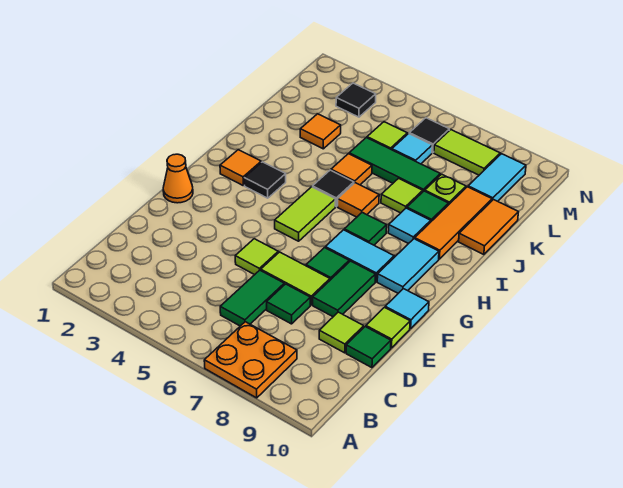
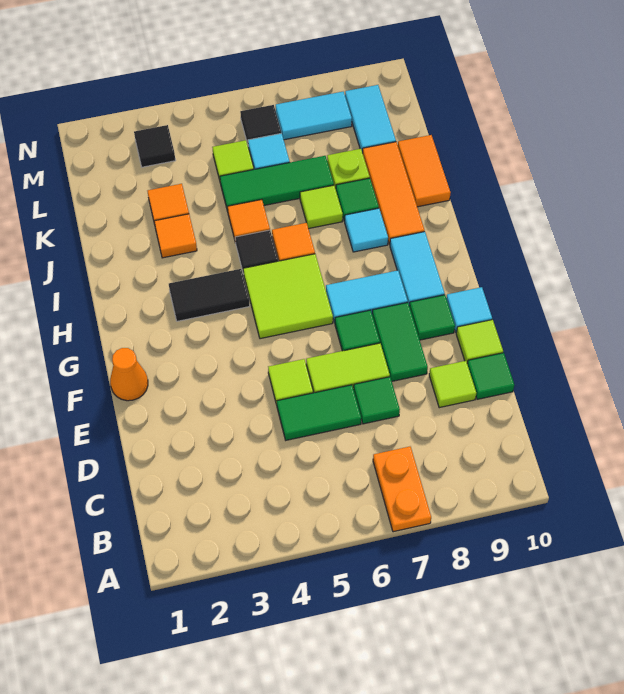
orange 2x2 plate [204,322,297,398] -> orange 1x2 plate [373,447,431,532]
green 1x2 tile [220,270,284,326] -> green 1x2 tile turned to [277,385,361,440]
lime 1x2 tile [275,187,335,241] -> lime 2x2 tile [243,254,333,339]
orange 1x1 tile [220,150,261,185] -> orange 1x1 tile moved to [154,214,197,258]
black 1x1 tile [244,162,286,198] -> black 1x2 tile [169,269,250,321]
green 1x1 tile [344,212,387,245] -> green 1x1 tile moved to [409,295,455,340]
lime 1x2 tile [434,130,500,175] -> cyan 1x2 tile [276,92,352,140]

